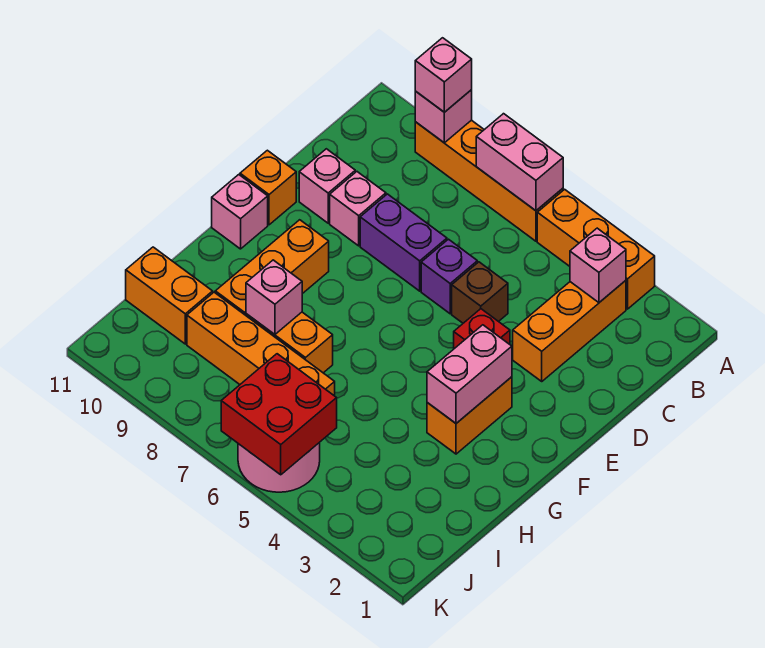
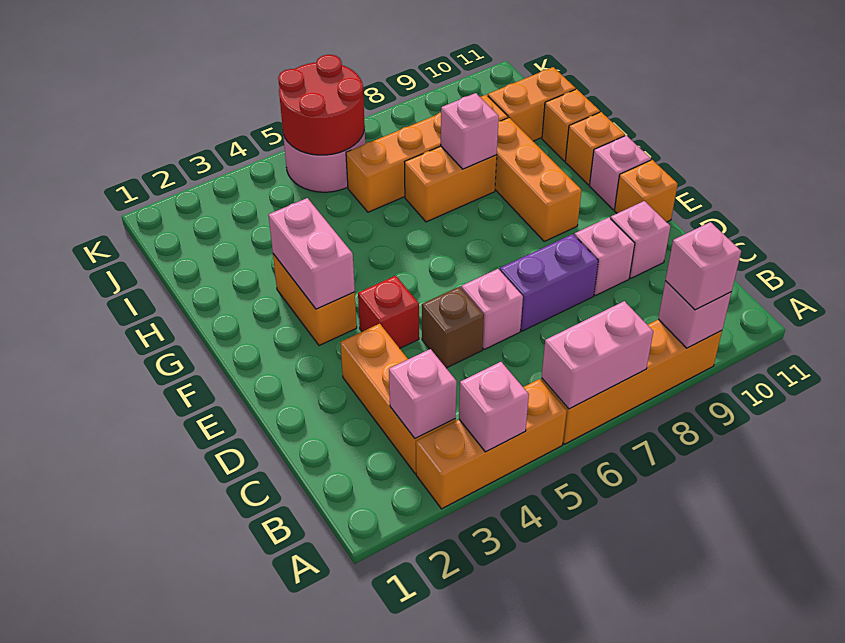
none -> pink 1x1 brick [459,362,529,452]
purple 1x1 brick [421,239,477,314] -> pink 1x1 brick [461,269,523,350]
none -> orange 1x1 brick [565,112,625,185]
none -> orange 1x1 brick [542,89,600,161]
red 2x2 brick [221,354,337,475] -> red 2x2 round brick [278,55,365,155]

